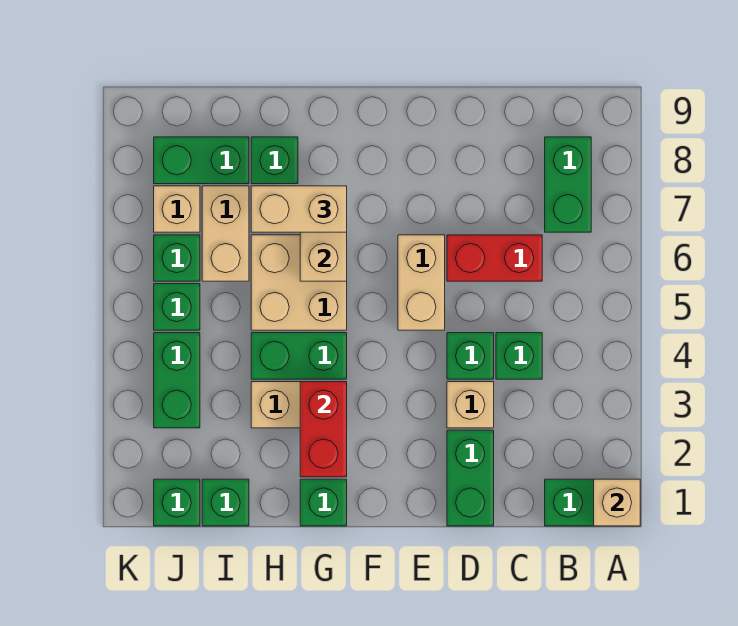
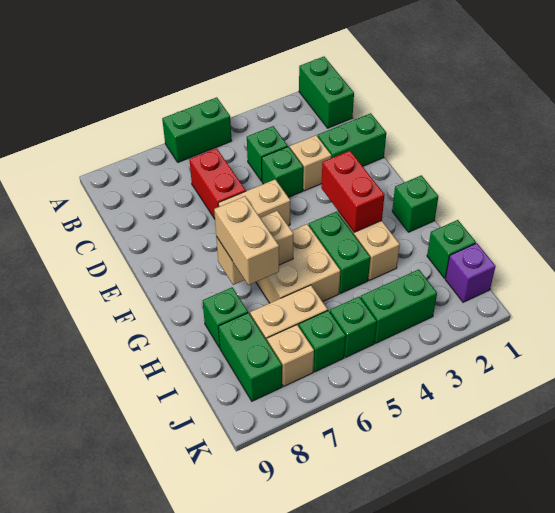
tan 1x1 brick [594,479,640,526] -> none
green 1x2 brick [545,137,591,232] -> green 1x2 brick moved to [162,97,232,162]
red 1x2 brick [300,382,347,477] -> red 1x2 brick turned to [321,151,384,232]
green 1x1 brick [154,479,200,526] -> purple 1x1 brick [445,243,496,302]

